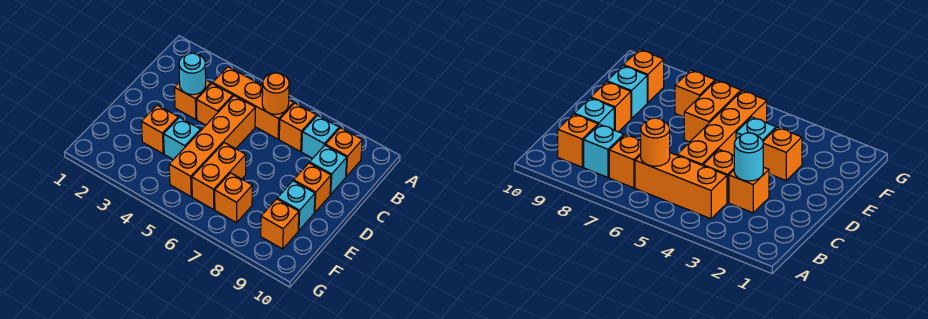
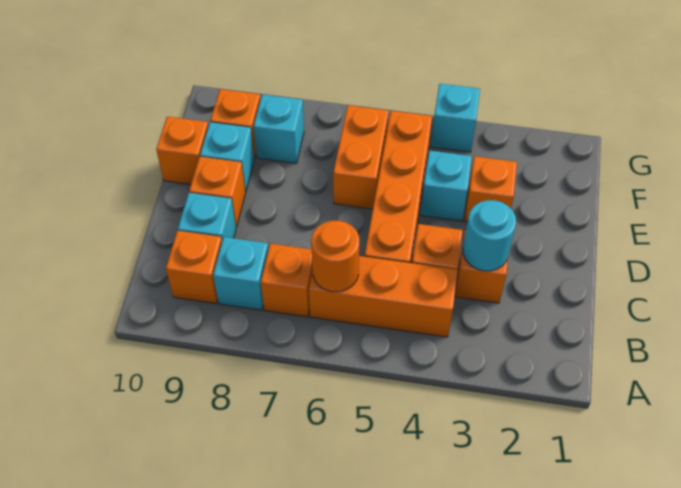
orange 1x1 brick [215,173,252,223] -> orange 1x1 brick moved to [156,117,208,184]
none -> cyan 1x1 brick [254,94,304,163]
none -> cyan 1x1 brick [431,84,480,152]

